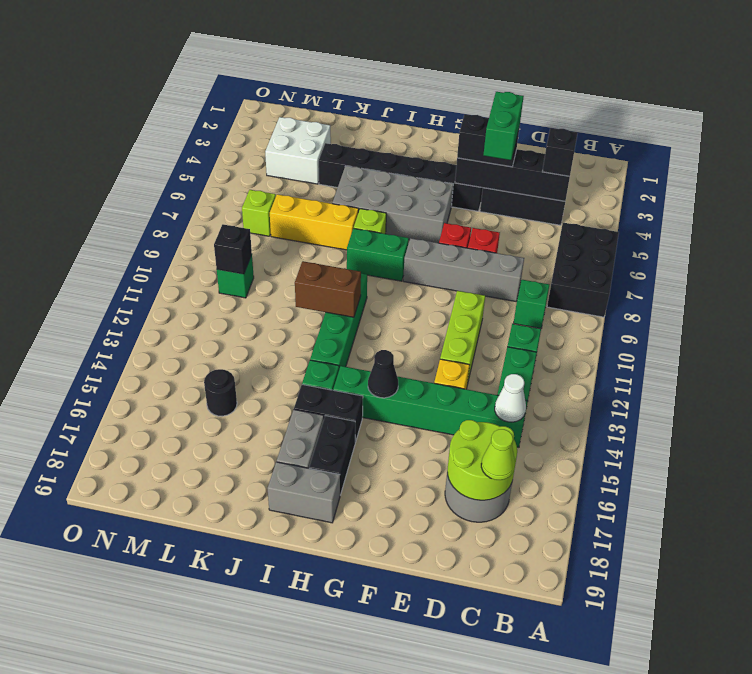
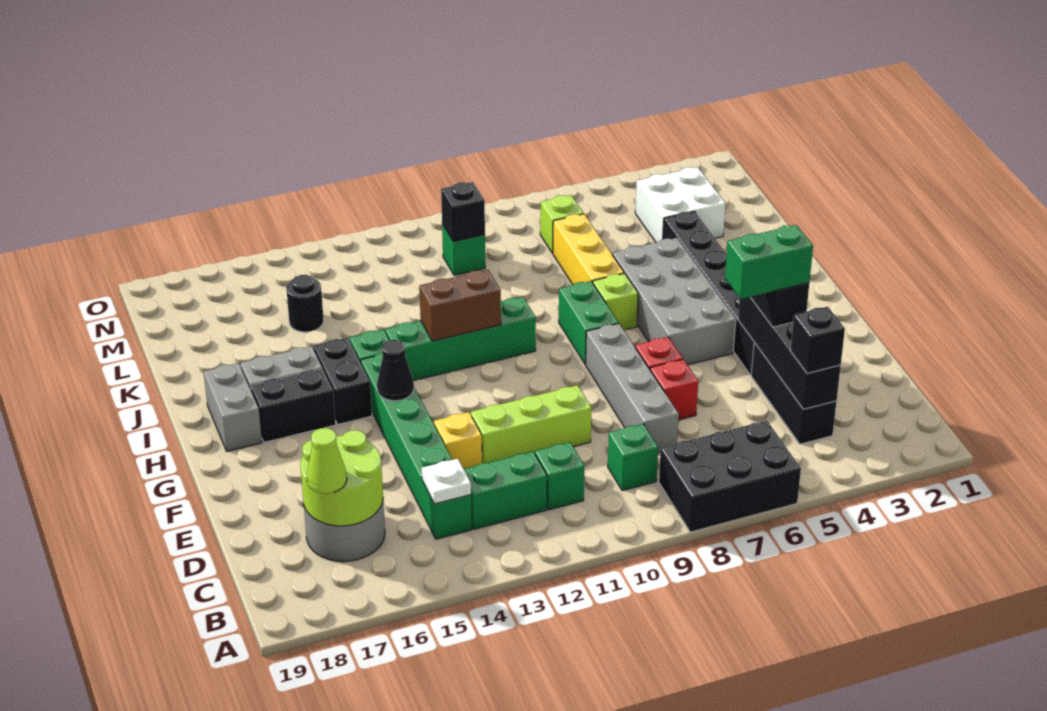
white 1x1 cone [495,374,526,422] -> white 1x1 plate [421,459,471,504]
brown 1x2 brick [295,261,361,317] -> brown 1x2 brick turned to [419,270,501,341]

